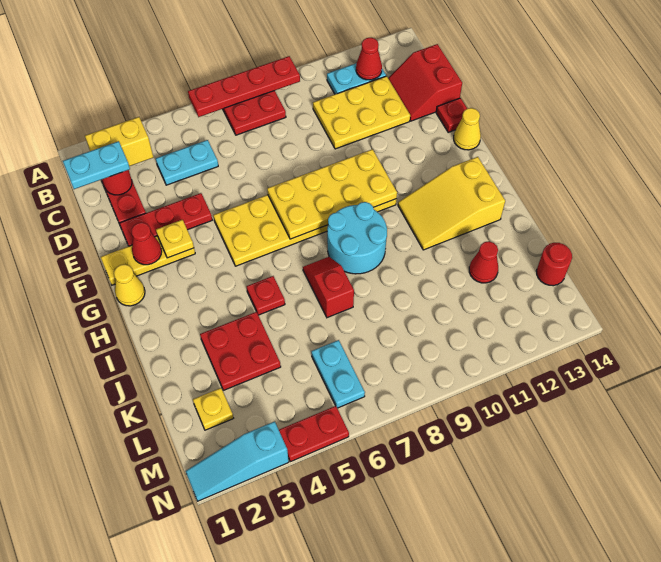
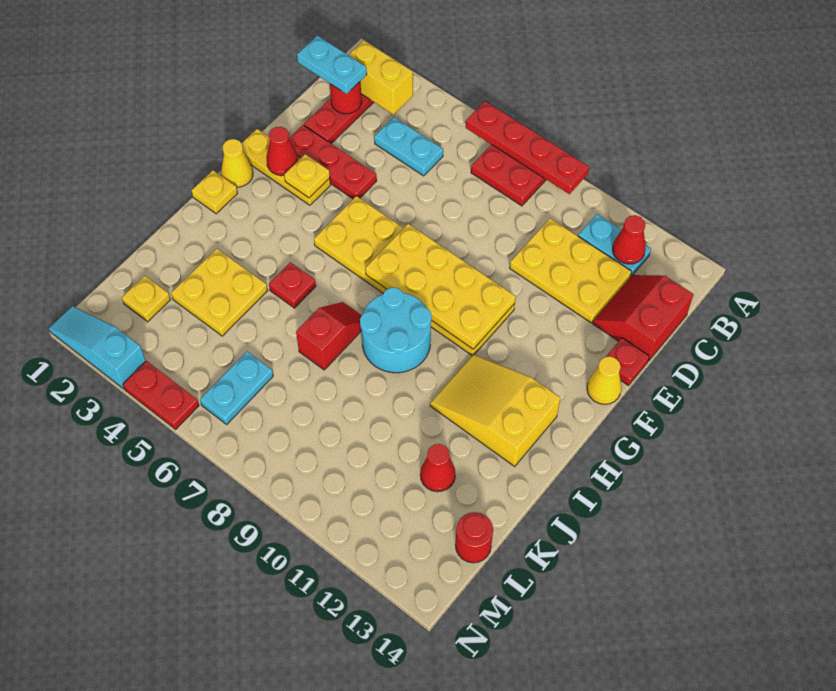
none -> yellow 1x1 plate [192,170,237,214]
red 2x2 plate [200,312,281,390] -> yellow 2x2 plate [171,249,268,336]

